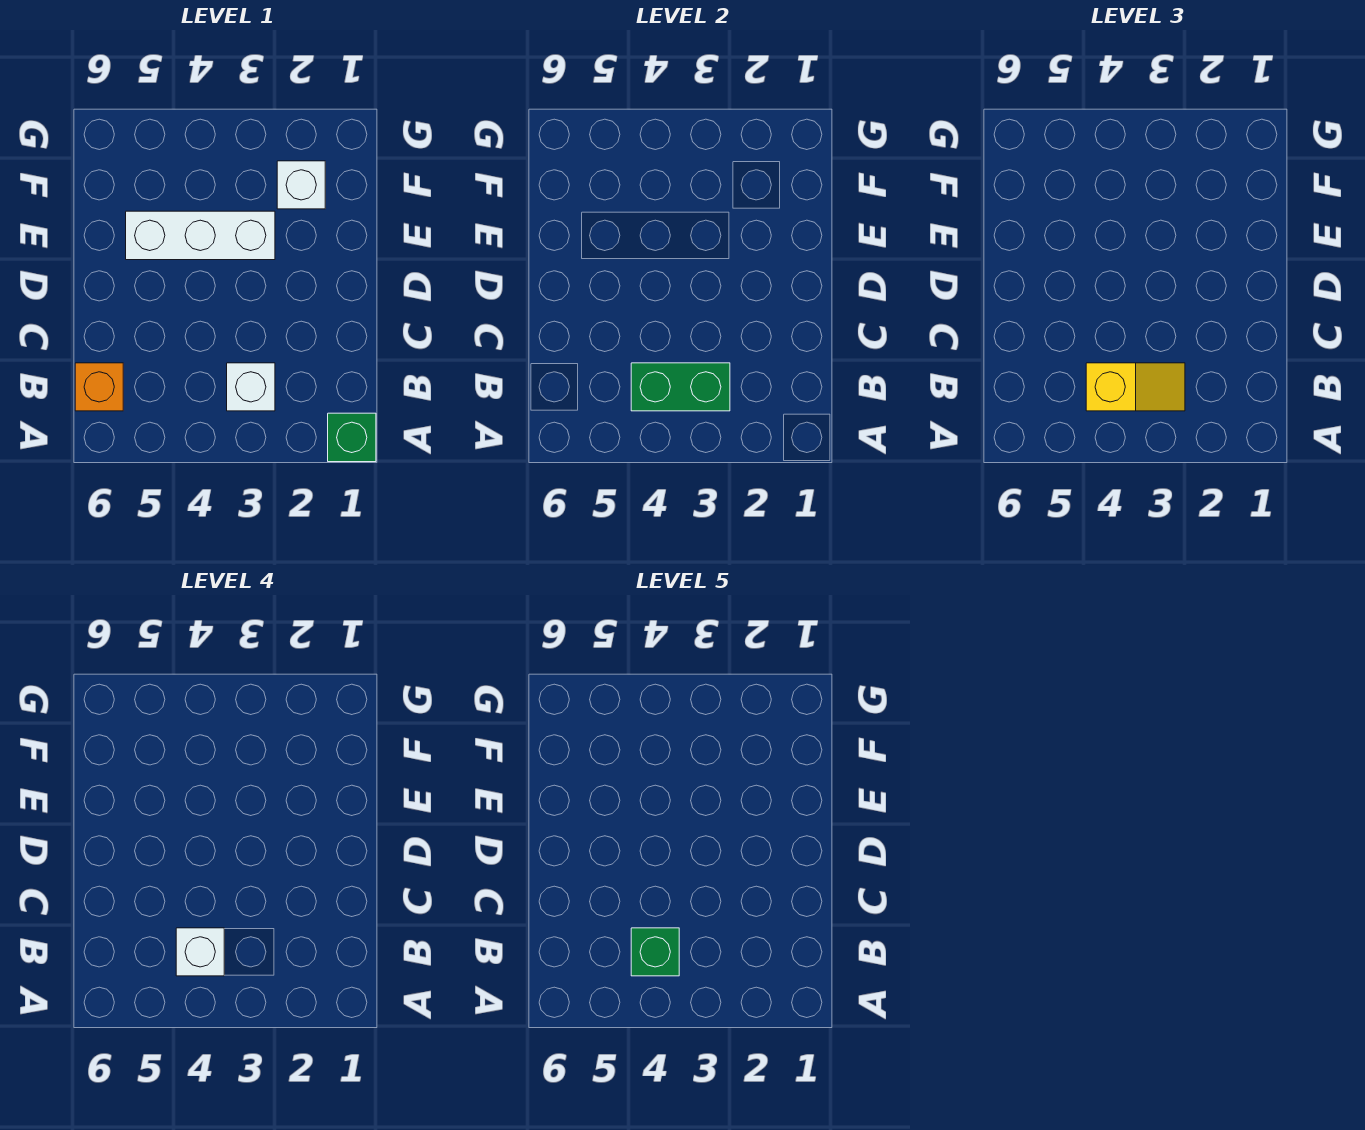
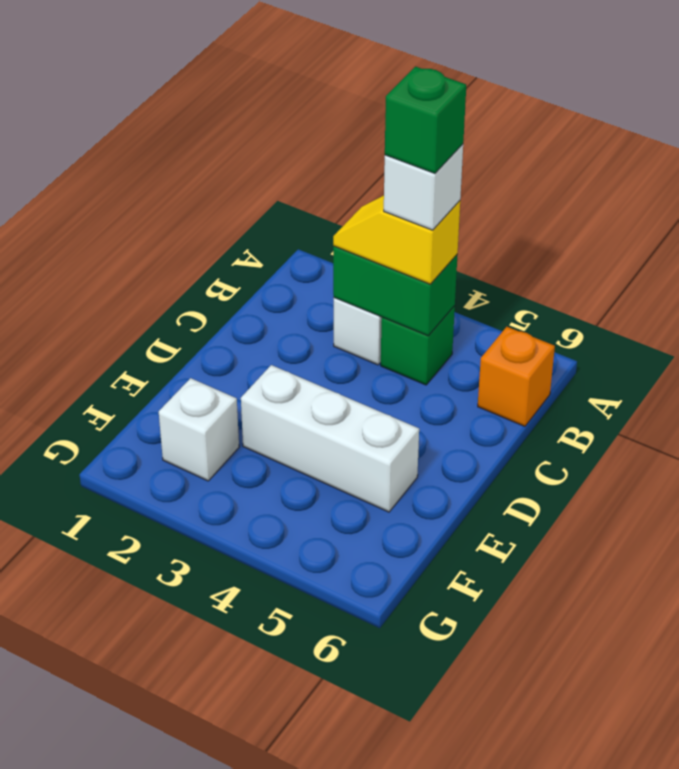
green 1x1 brick [328,413,376,462] -> green 1x1 brick moved to [381,306,455,385]

